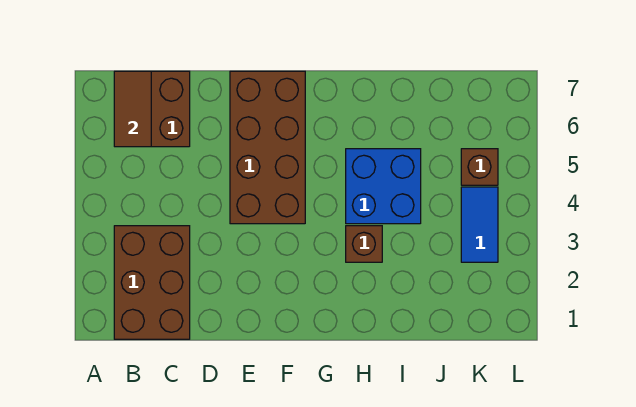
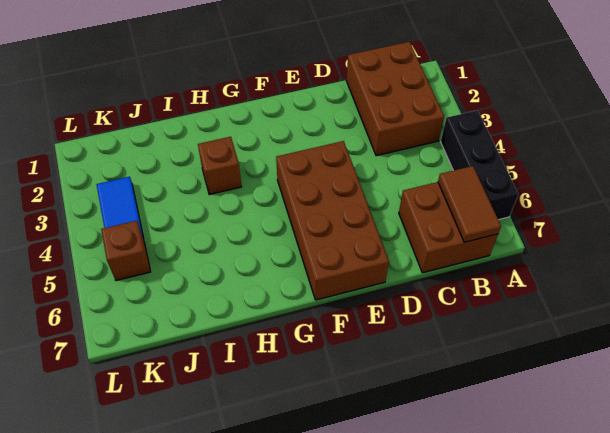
none -> black 1x3 brick [441,110,518,220]
blue 2x2 brick [346,149,421,224] -> none

